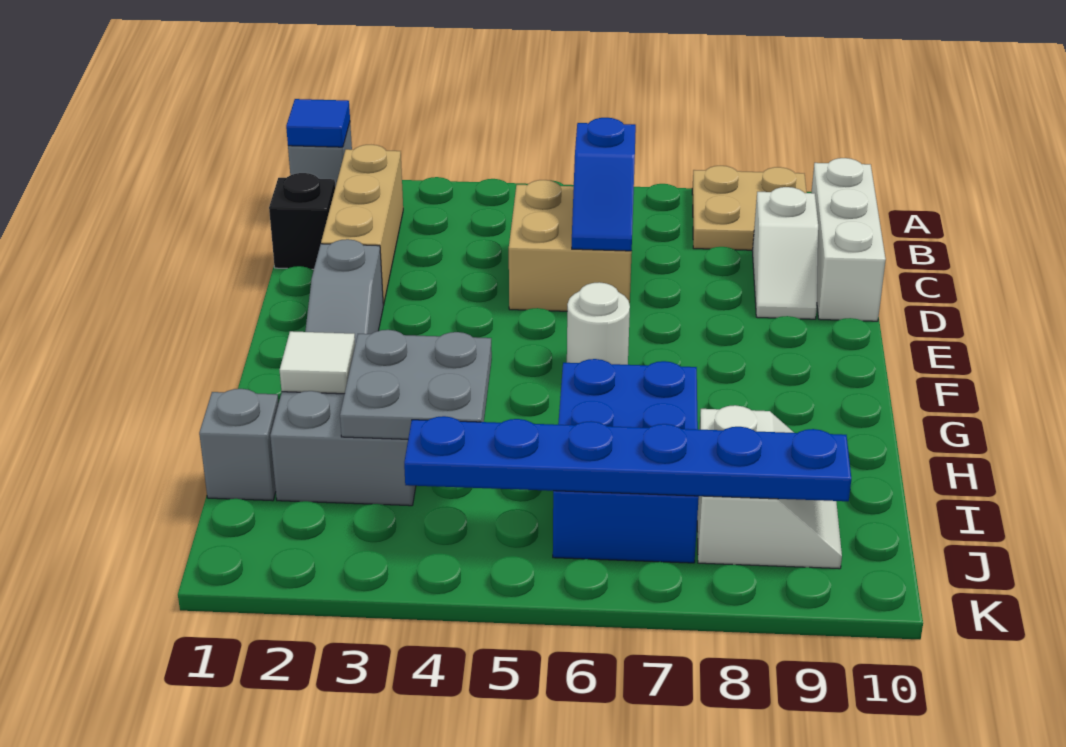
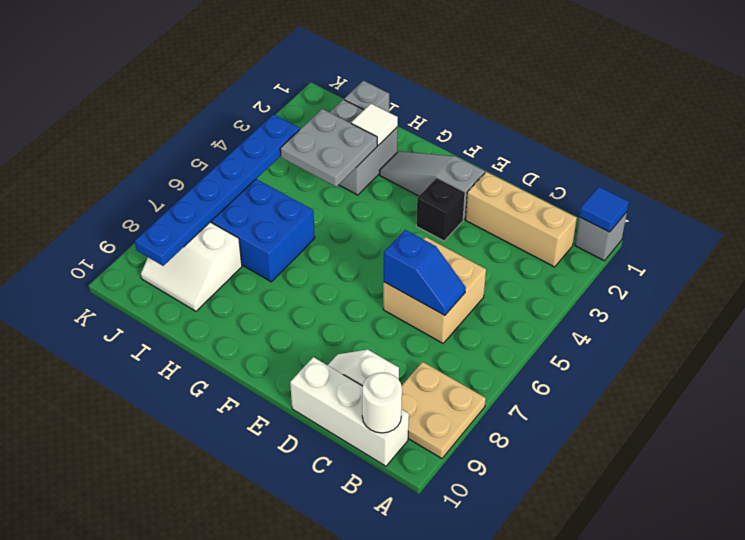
black 1x1 brick [269,173,335,269] -> black 1x1 brick moved to [416,178,465,241]
blue 1x2 slope [572,118,636,251] -> blue 1x2 slope turned to [384,230,466,316]
white 1x1 round brick [567,282,630,365] -> white 1x1 round brick moved to [362,372,402,433]

